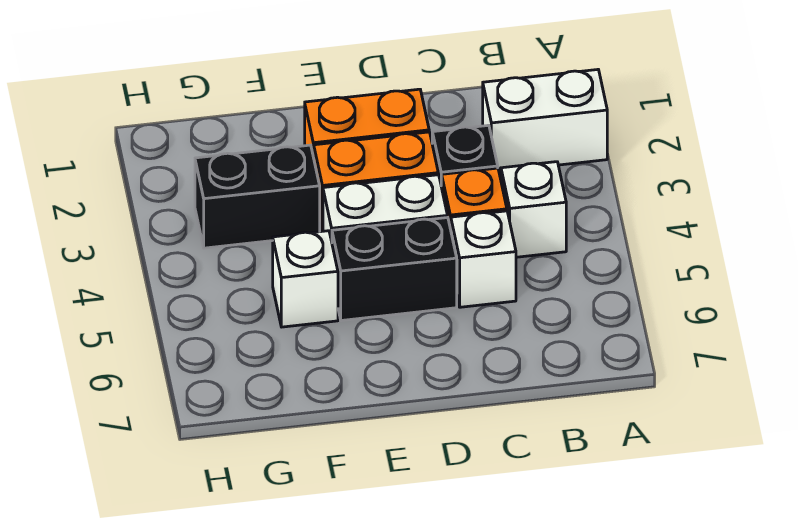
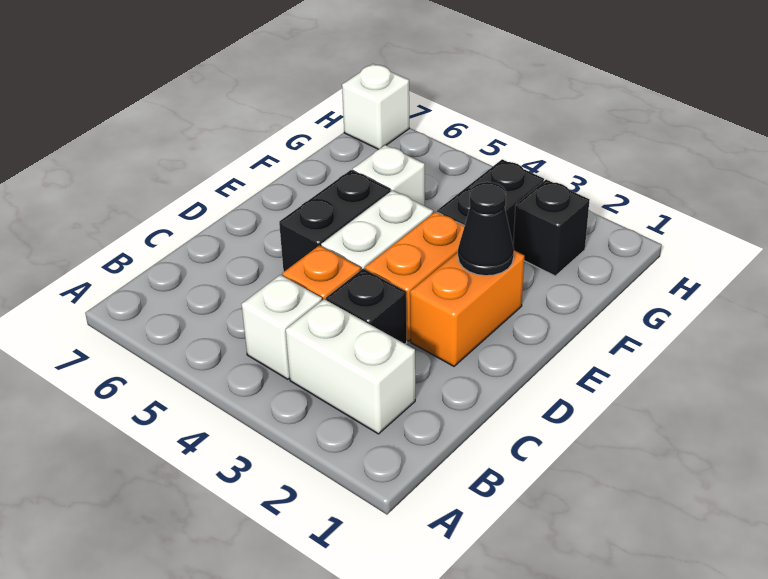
white 1x2 brick [483,70,607,172] -> white 1x2 brick turned to [286,299,415,434]
white 1x1 brick [451,211,516,307] -> white 1x1 brick moved to [342,64,409,149]
none -> black 1x1 cone [458,182,514,276]
none -> black 1x1 brick [513,180,589,276]

